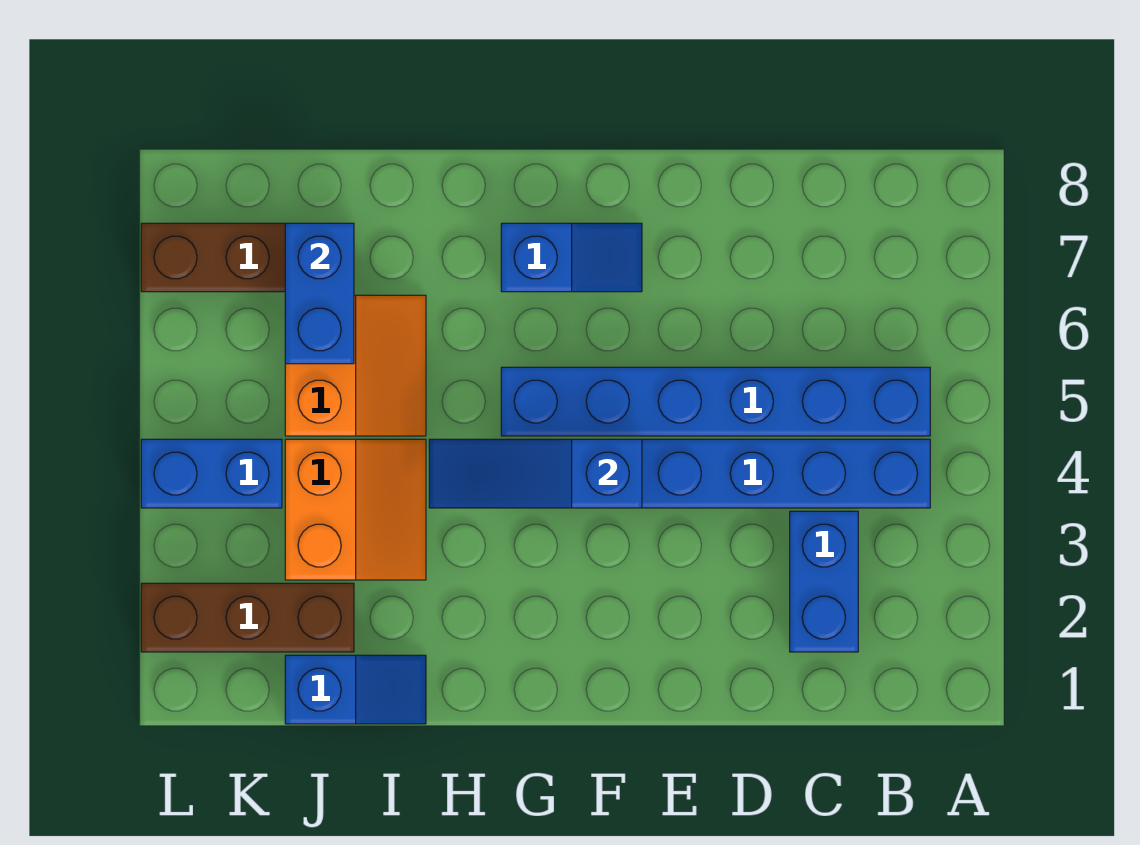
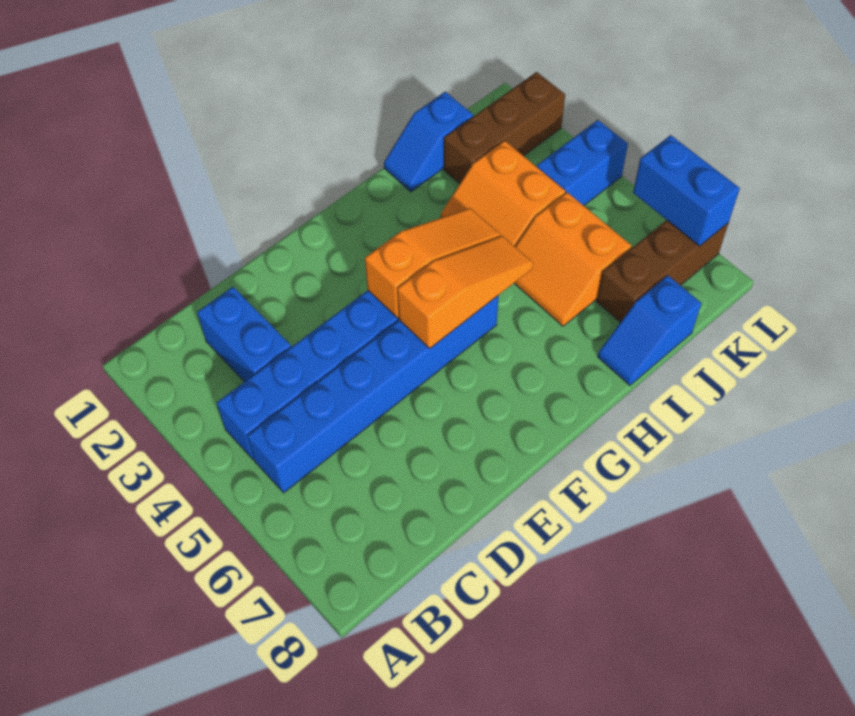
blue 1x3 slope [429,439,642,508] -> orange 1x3 slope [365,208,501,318]
none -> orange 1x3 slope [397,236,533,348]
blue 1x2 slope [501,223,642,292] -> blue 1x2 slope moved to [598,276,701,385]
blue 1x2 brick [285,223,354,364] -> blue 1x2 brick moved to [633,135,740,246]

